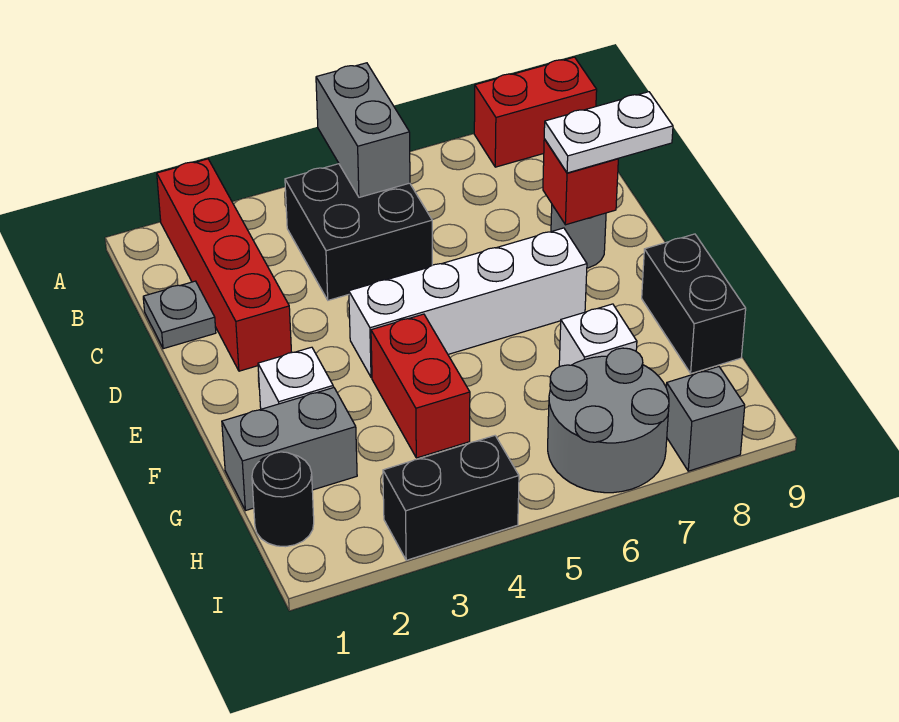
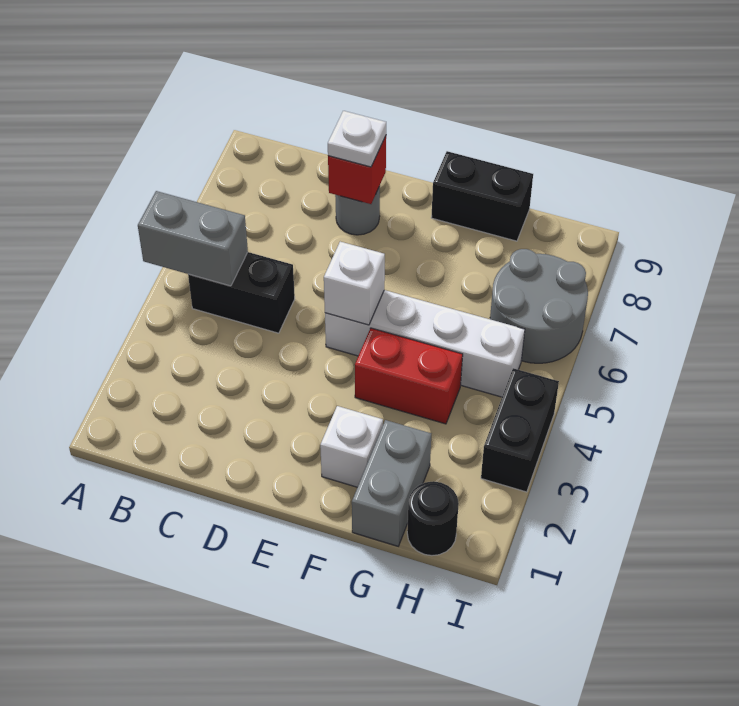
red 1x4 brick [157,159,292,371] -> none
red 1x2 brick [474,57,597,167] -> none
black 2x2 brick [285,164,432,300] -> black 1x2 brick [188,252,295,333]
grey 1x1 plate [143,281,216,349] -> none
white 1x2 plate [544,92,673,173] -> white 1x1 plate [328,111,386,167]
white 1x4 brick [349,228,587,377] -> white 1x4 brick turned to [325,290,525,397]
white 1x1 brick [559,304,637,367] -> white 1x1 brick moved to [324,242,385,325]
grey 1x1 brick [666,367,745,471] -> none

